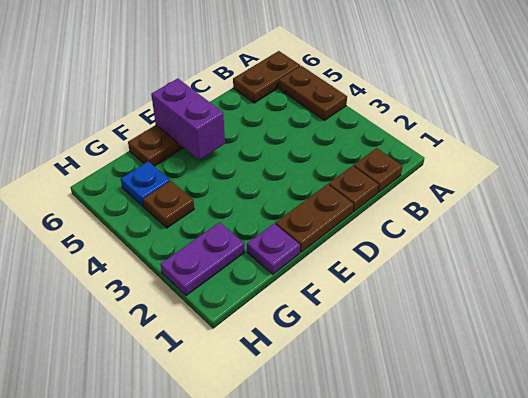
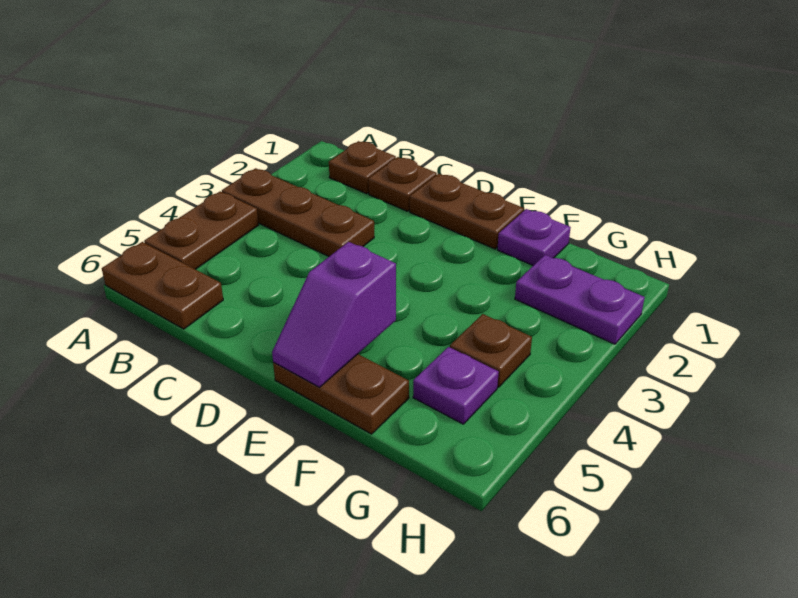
none -> brown 1x3 plate [222,168,374,256]
purple 1x2 brick [151,78,225,160] -> purple 1x2 slope [272,242,396,387]
blue 1x1 plate [121,161,170,207] -> purple 1x1 plate [413,347,499,424]

